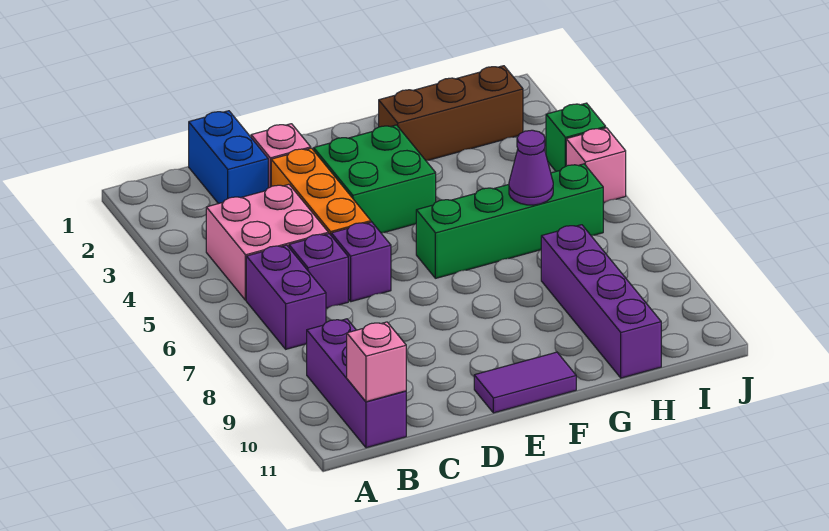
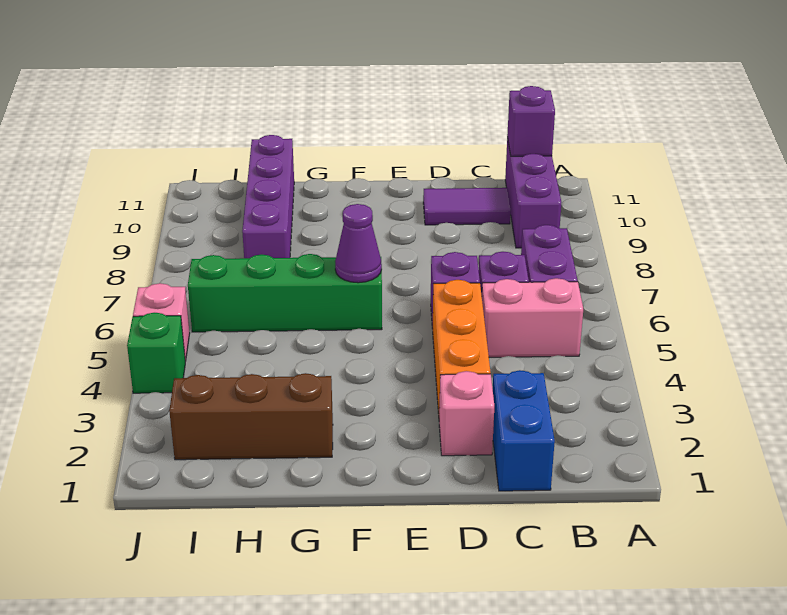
pink 2x2 brick [206,184,328,300] -> pink 1x2 brick [482,278,583,357]
pink 1x1 brick [347,322,406,402] -> purple 1x1 brick [507,86,555,156]
green 2x2 brick [314,125,436,233] -> none
purple 1x2 tile [474,352,576,413] -> purple 1x2 tile moved to [423,188,511,225]
purple 1x1 cone [509,130,553,205] -> purple 1x1 cone moved to [335,204,382,283]

